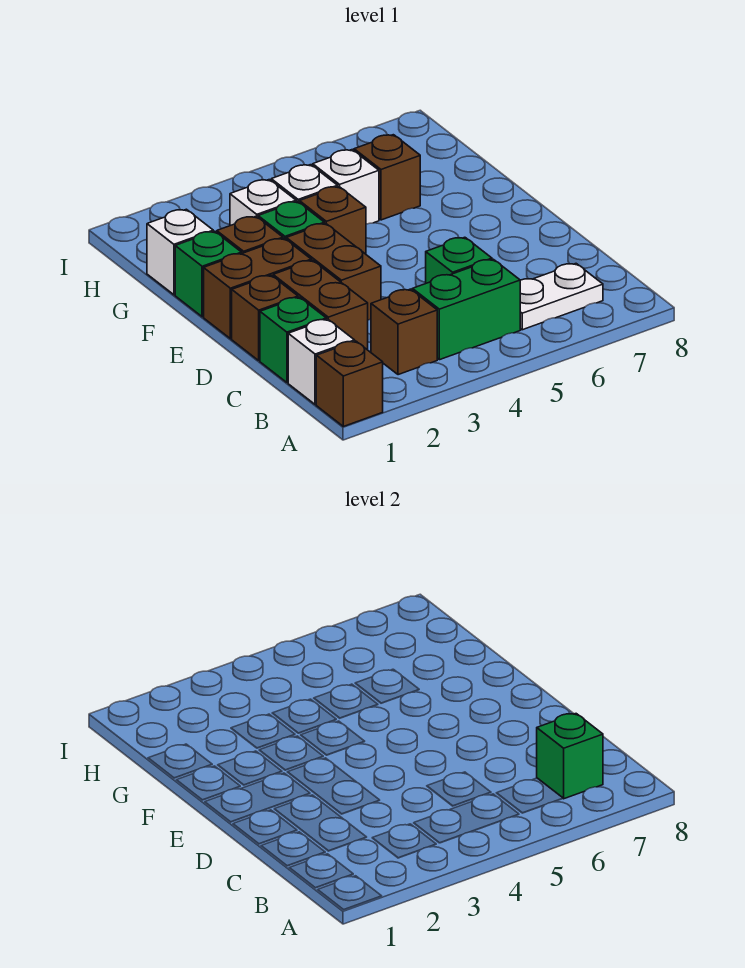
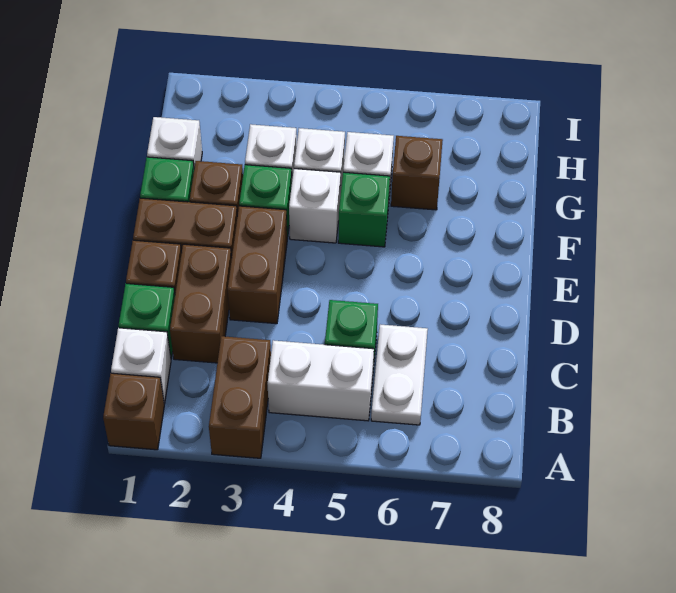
brown 1x1 brick [371,289,437,375] -> brown 1x2 brick [209,336,271,458]
green 1x2 brick [412,259,520,360] -> white 1x2 brick [268,340,374,421]
white 1x2 plate [520,264,603,330] -> white 1x2 plate turned to [371,324,428,425]
green 1x1 brick [537,714,603,799] -> green 1x1 brick moved to [338,172,390,247]
brown 1x1 brick [300,187,366,254] -> white 1x1 brick [289,169,341,243]

